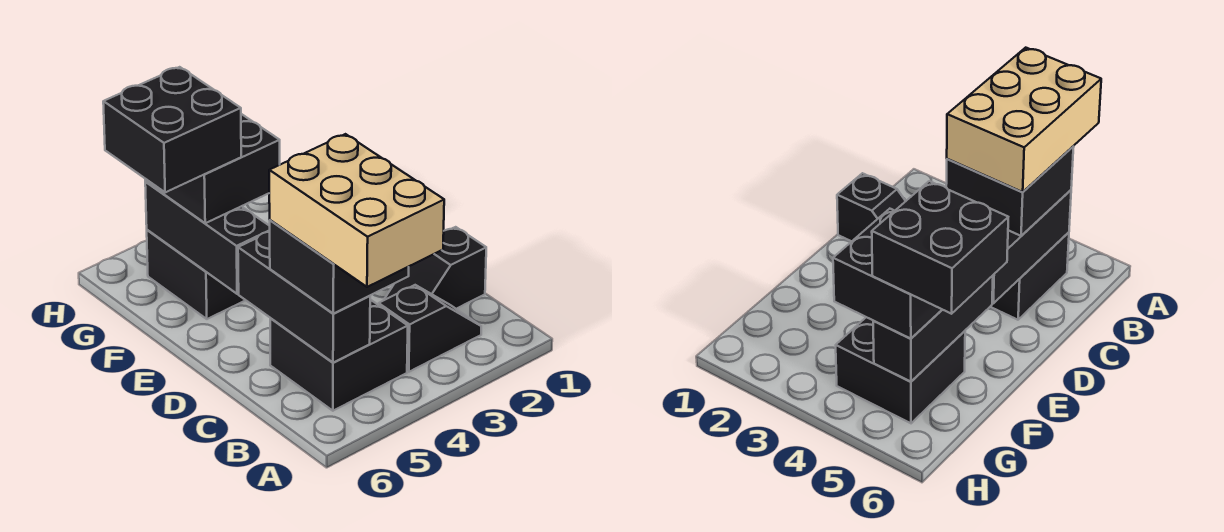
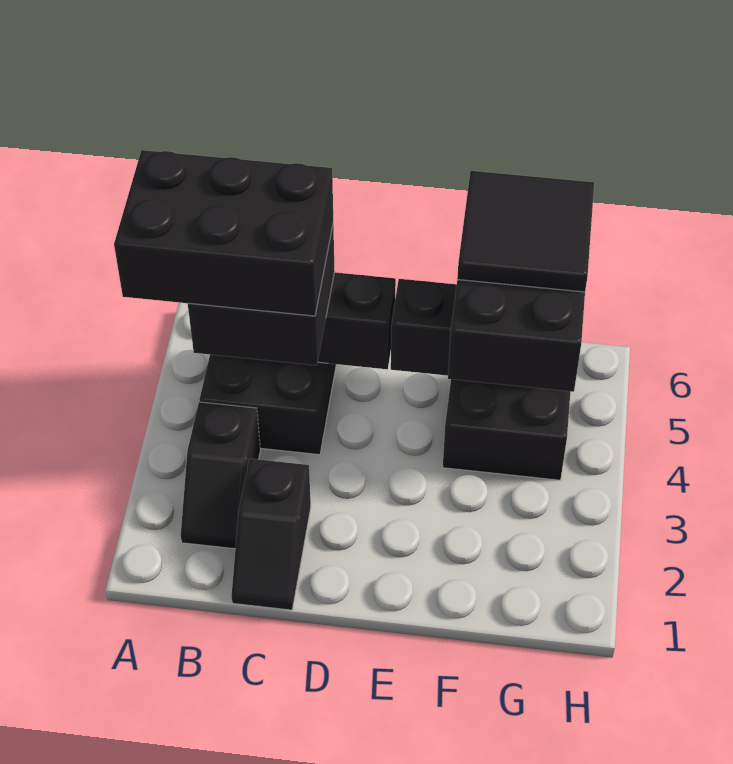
tan 2x3 brick [269,134,444,287] -> black 2x3 brick [114,150,333,316]
black 1x2 slope [384,227,486,309] -> black 1x2 slope turned to [231,459,311,610]
black 2x2 brick [103,67,241,192] -> black 2x2 tile [457,171,594,292]

